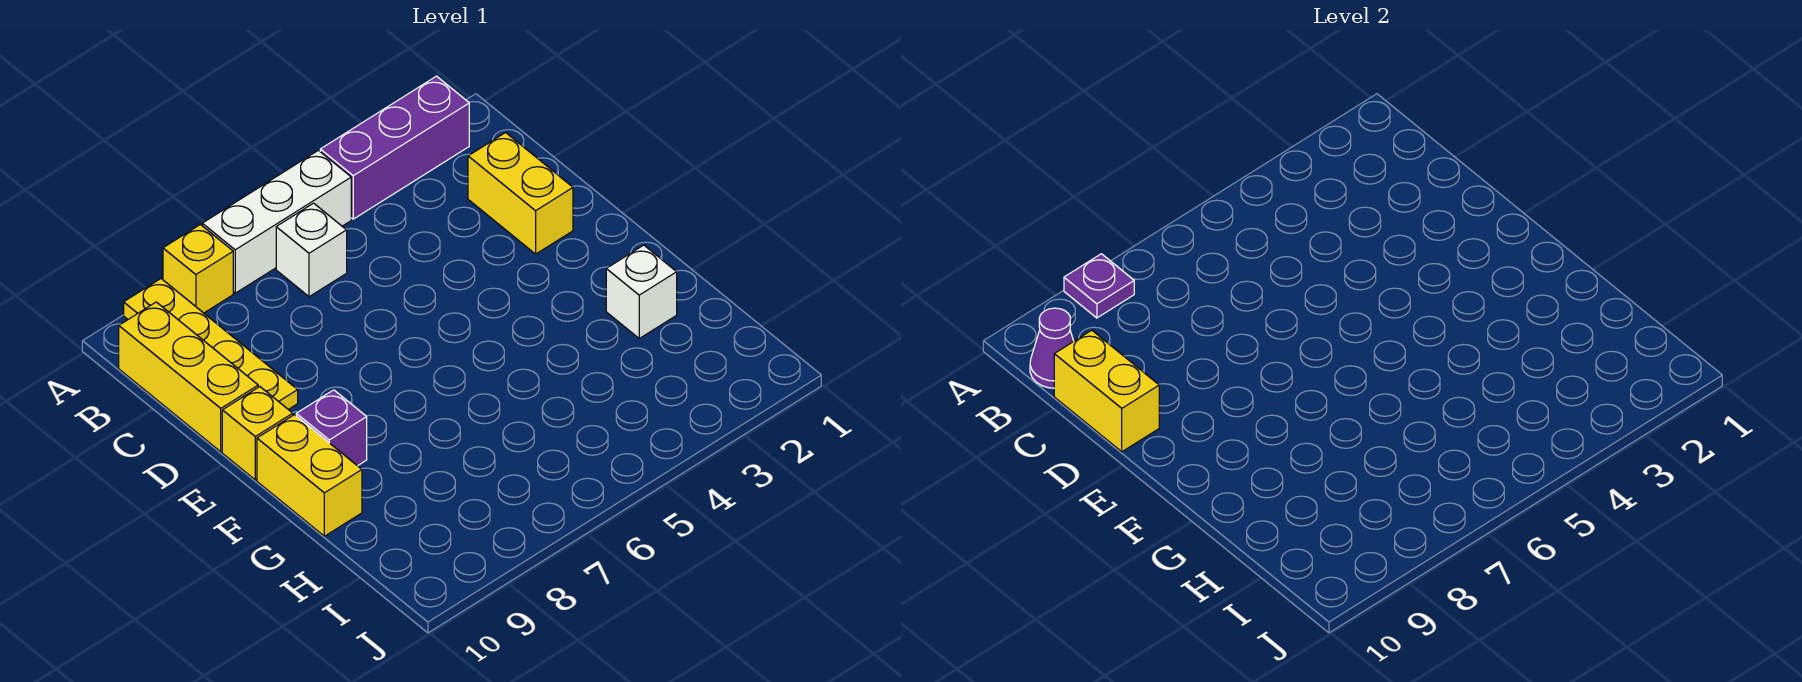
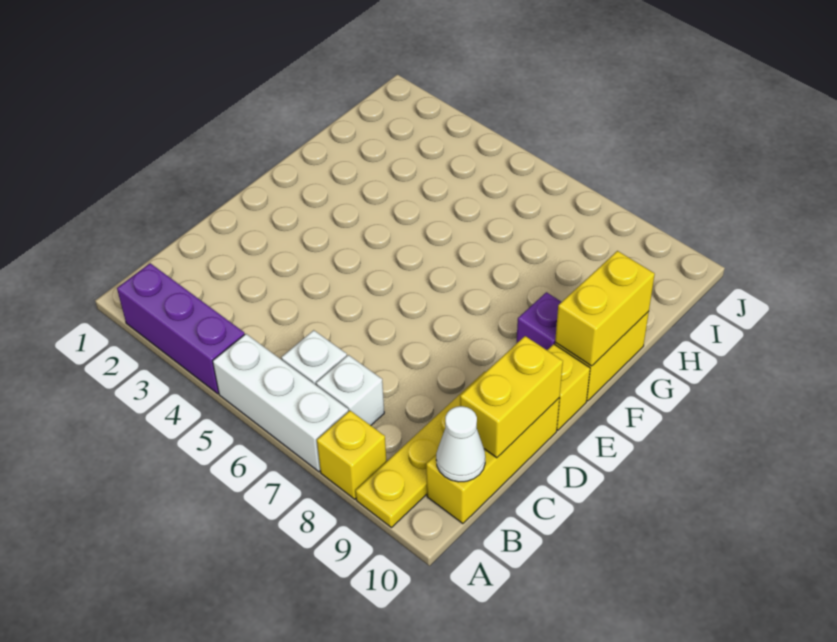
purple 1x1 plate [1064,254,1134,318] -> none
purple 1x1 cone [1030,308,1074,388] -> white 1x1 cone [436,406,485,482]
yellow 1x2 brick [468,133,573,254] -> yellow 1x2 brick moved to [555,251,655,366]
white 1x1 brick [606,245,677,338] -> white 1x1 brick moved to [316,355,384,425]

